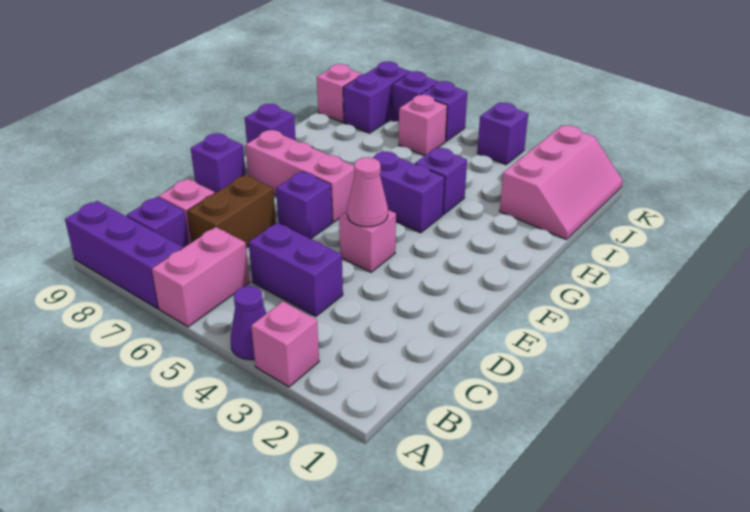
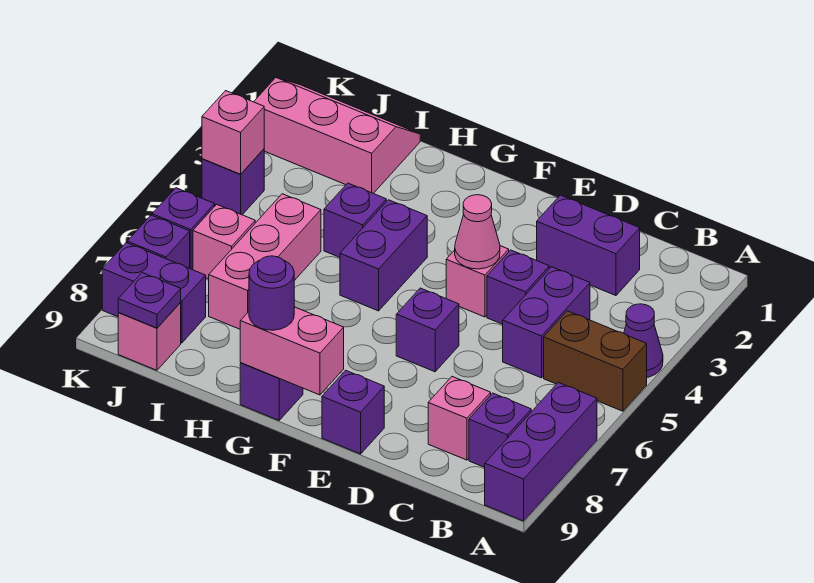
pink 1x1 brick [251,301,319,387] -> pink 1x1 brick moved to [202,91,264,174]
pink 1x2 brick [152,227,250,327] -> pink 1x2 brick moved to [240,307,344,395]
none -> purple 1x2 brick [537,195,640,296]
brown 1x2 brick [187,175,276,248] -> brown 1x2 brick moved to [544,311,647,411]
none -> purple 1x1 brick [487,250,549,324]
pink 1x3 brick [246,130,355,222] -> pink 1x3 brick moved to [209,194,321,329]
none -> purple 1x1 round brick [249,256,294,330]
none -> purple 1x1 plate [118,273,181,328]

